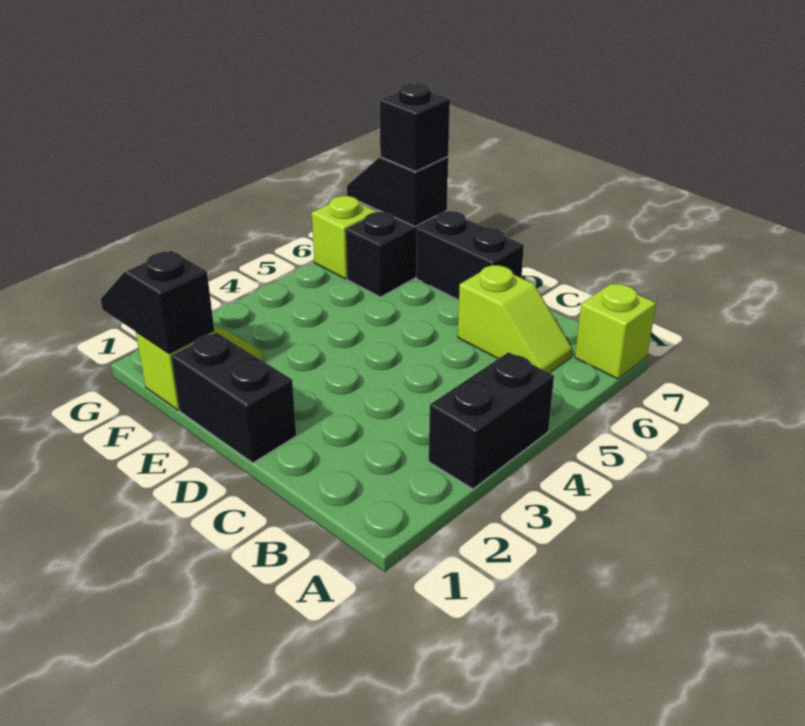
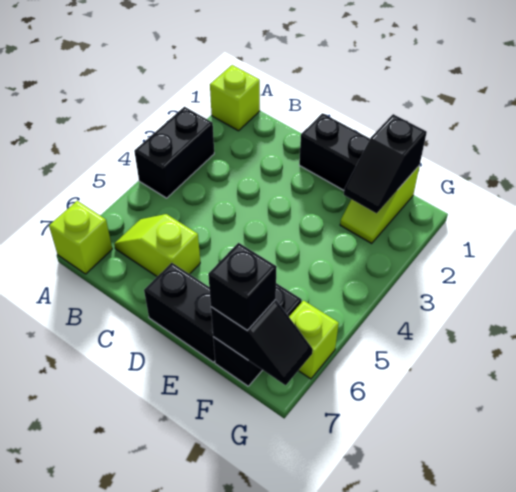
none -> lime 1x1 brick [210,65,260,131]
black 1x2 slope [100,251,214,354] -> black 1x2 slope turned to [344,114,427,213]

